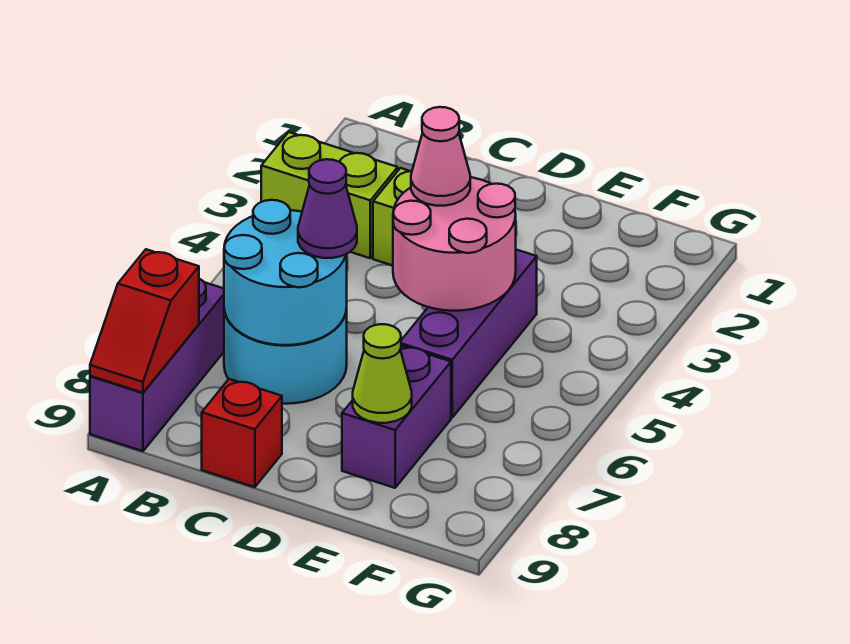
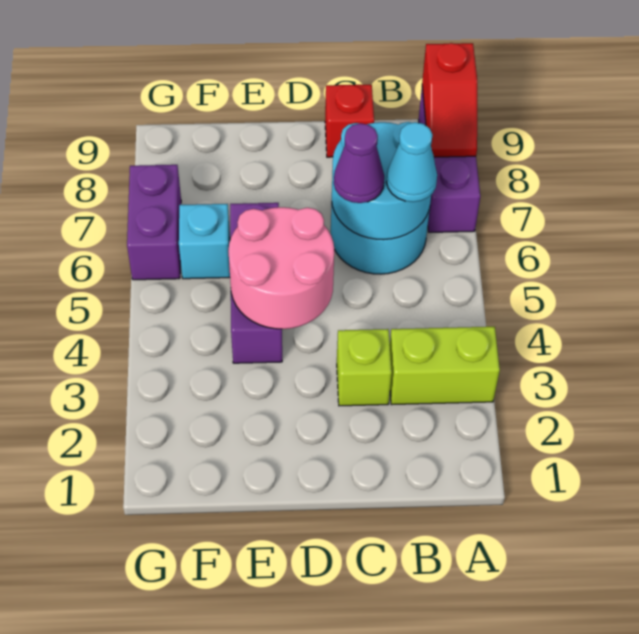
red 1x2 slope [90,249,199,393] -> red 1x2 slope turned to [422,43,477,157]
none -> cyan 1x1 cone [387,122,437,202]
pink 1x1 cone [411,107,470,206] -> none
purple 1x2 brick [342,346,451,488] -> purple 1x2 brick moved to [127,165,181,280]
lime 1x1 cone [353,324,412,423] -> none
none -> cyan 1x1 brick [179,204,230,279]

